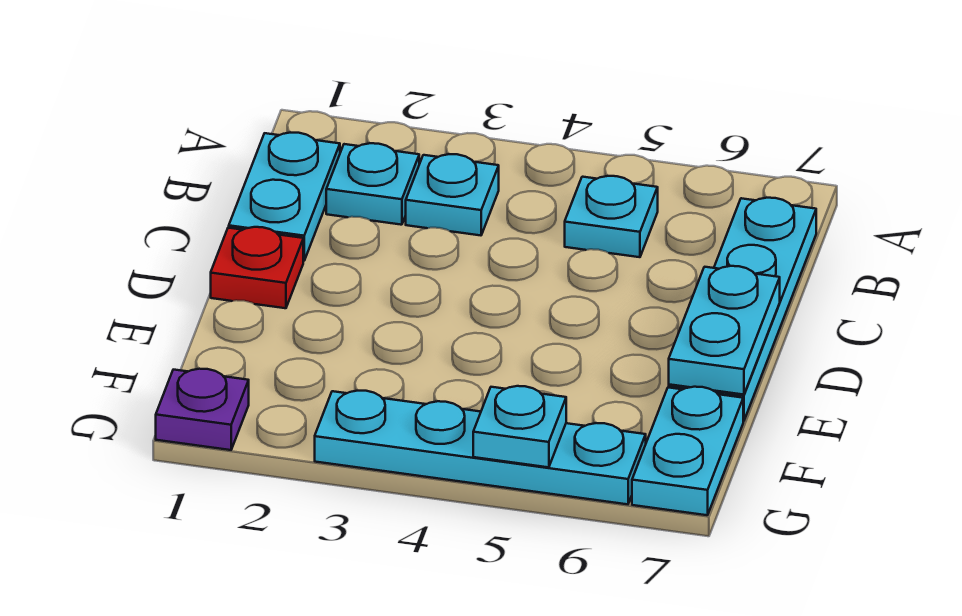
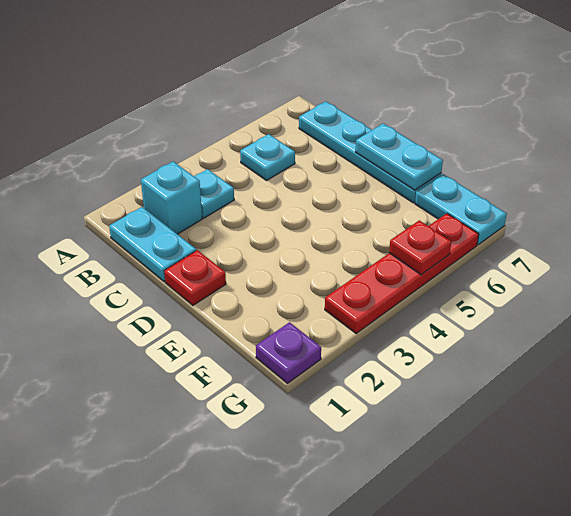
cyan 1x1 plate [326,143,419,225] -> cyan 1x1 brick [141,161,202,234]
cyan 1x4 plate [315,391,646,504] -> red 1x4 plate [325,214,479,333]
cyan 1x1 plate [473,386,566,467] -> red 1x1 plate [389,220,451,275]

